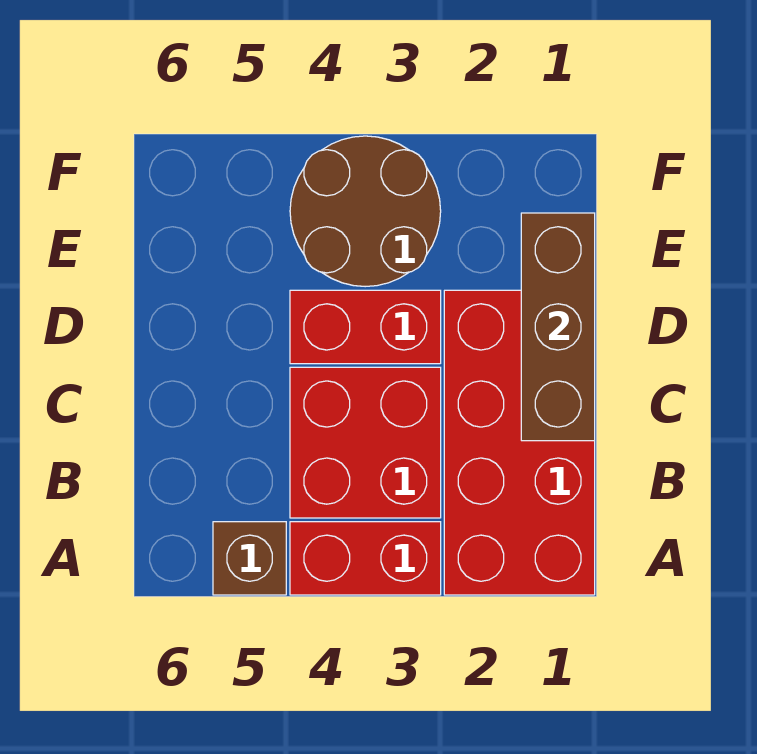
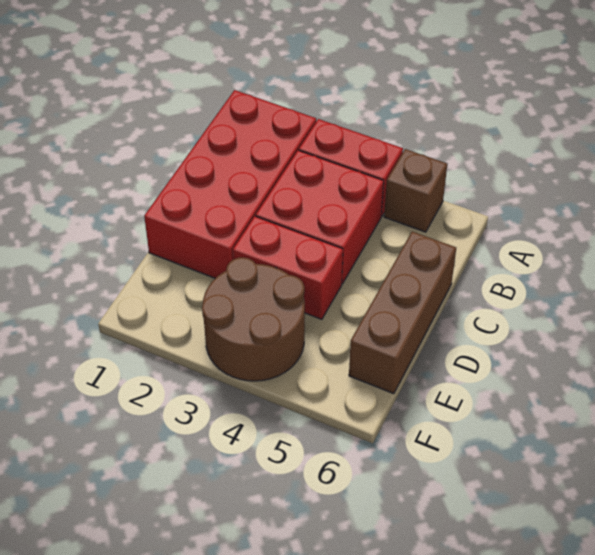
brown 1x3 brick [521,213,595,441] -> brown 1x3 brick moved to [349,232,456,394]

